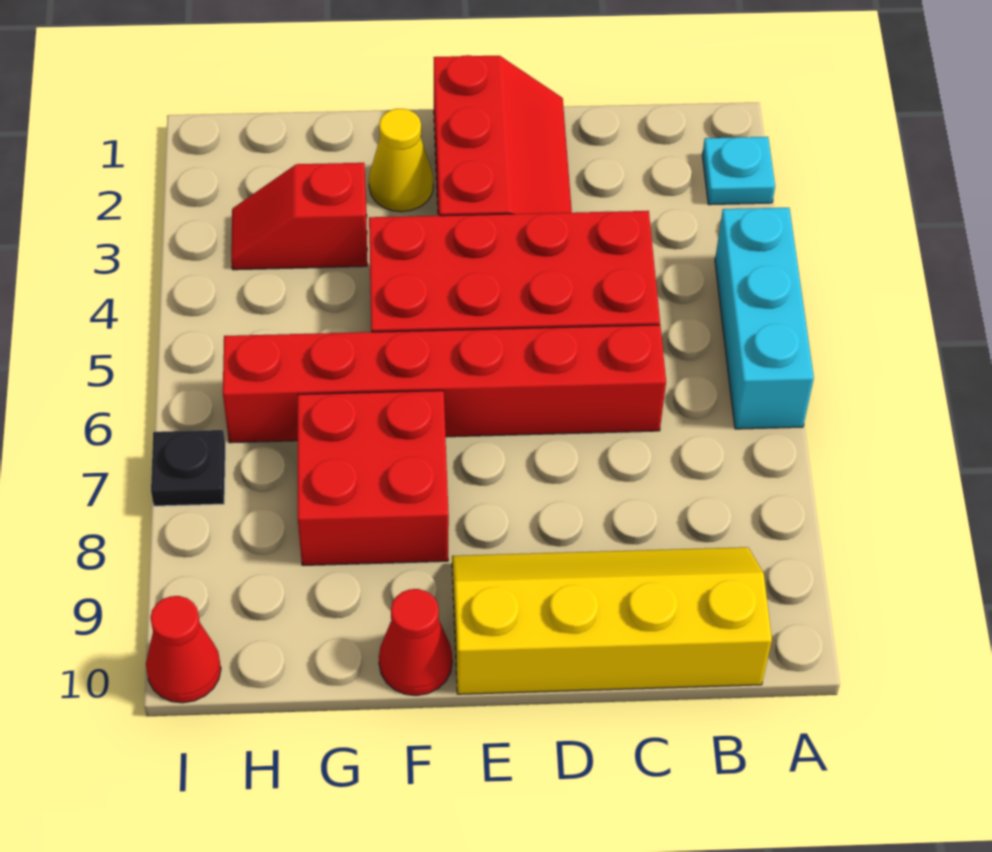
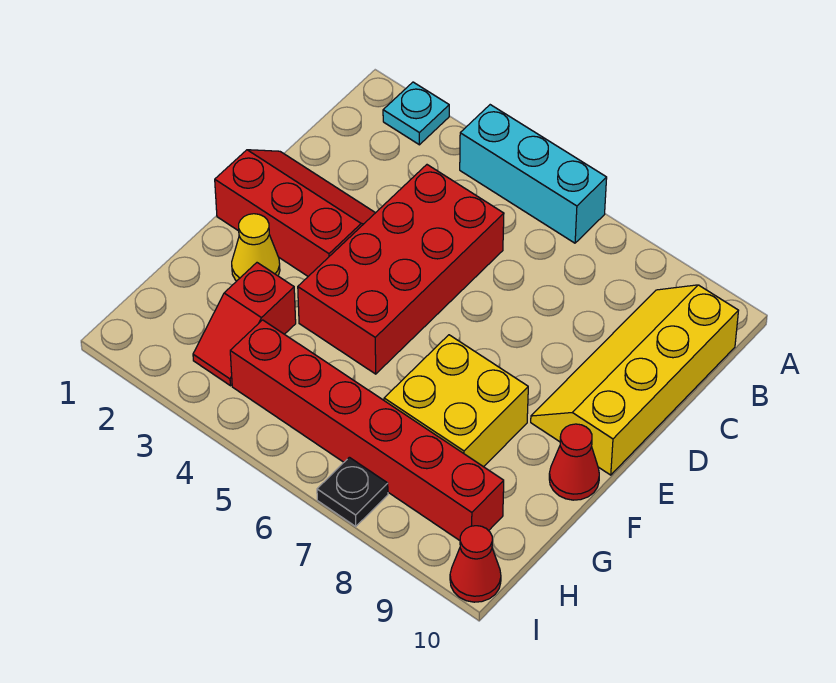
red 1x6 brick [223,325,666,443] -> red 1x6 brick turned to [230,320,504,541]
red 2x2 brick [298,391,449,565] -> yellow 2x2 brick [384,335,528,467]

